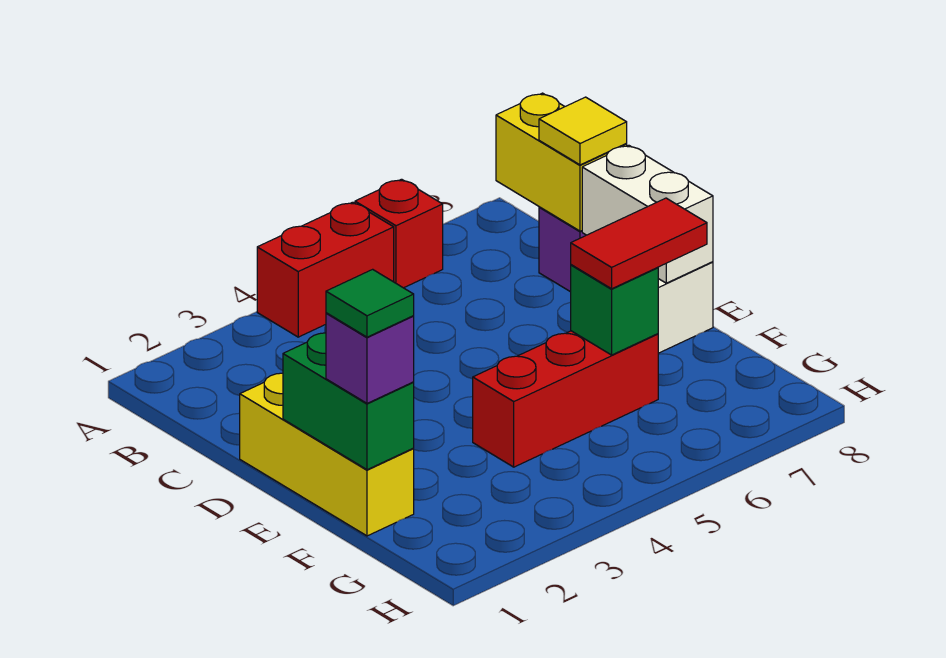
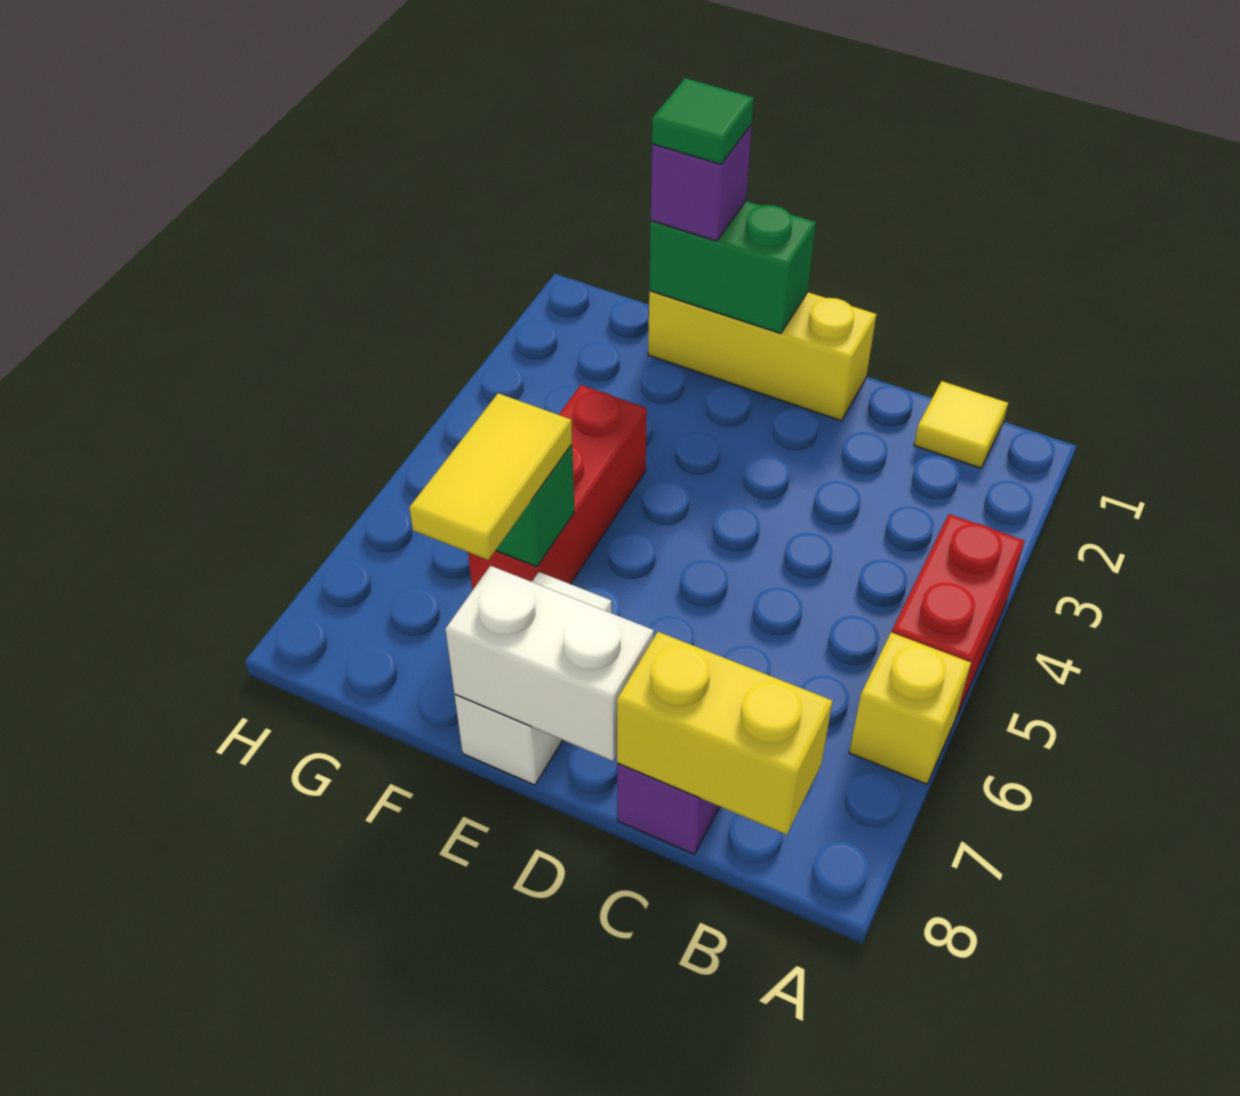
red 1x1 brick [355,179,443,288] -> yellow 1x1 brick [849,632,971,784]
yellow 1x1 tile [539,97,627,165] -> yellow 1x1 tile moved to [914,381,1008,468]
red 1x2 tile [571,198,707,289] -> yellow 1x2 tile [409,393,572,560]

